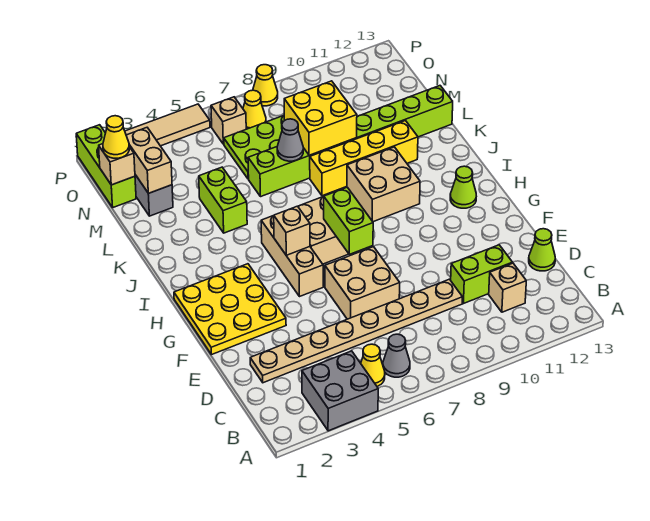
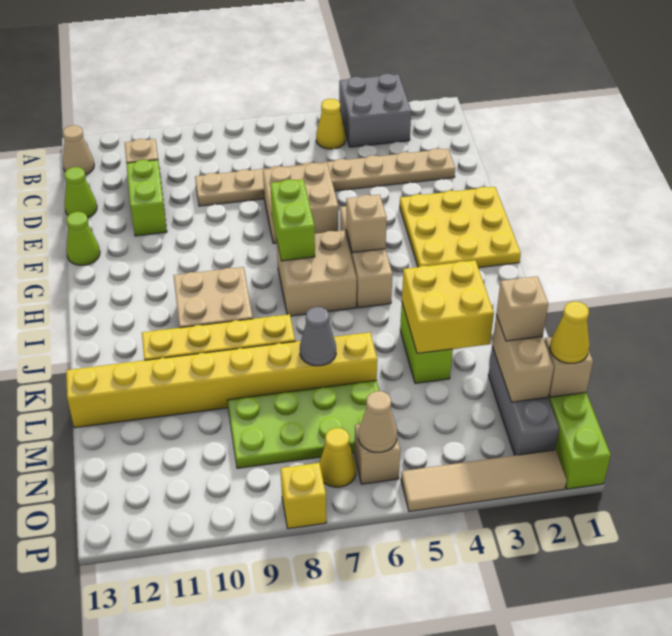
grey 1x1 cone [383,334,410,377] -> none
none -> tan 1x1 cone [63,125,94,175]
lime 1x2 brick [451,245,512,304] -> lime 1x2 brick turned to [126,160,167,236]
lime 1x1 cone [450,166,476,208] -> lime 1x1 cone moved to [66,212,100,265]
lime 1x8 brick [248,86,453,197] -> yellow 1x8 brick [66,332,377,428]
yellow 2x2 brick [284,81,357,155] -> yellow 2x2 brick moved to [402,260,494,354]
none -> tan 1x1 brick [496,276,548,341]
none -> tan 1x1 cone [358,391,397,452]
yellow 1x1 cone [253,65,278,106] -> yellow 1x1 brick [281,463,326,529]

